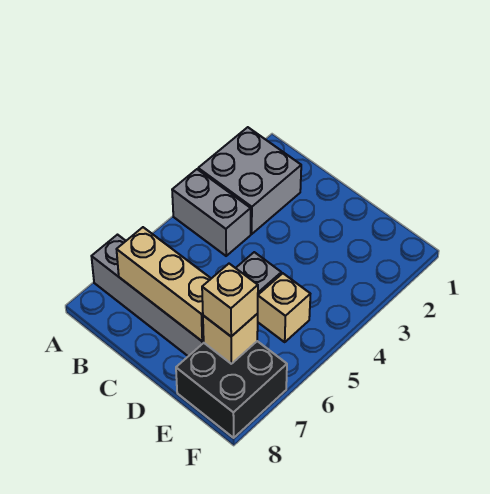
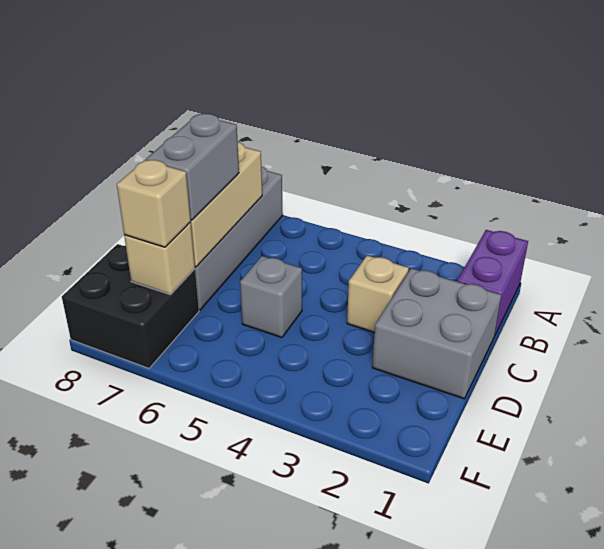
none -> purple 1x2 brick [457,230,528,336]
grey 2x2 brick [198,127,301,234] -> grey 2x2 brick moved to [372,268,501,399]
grey 1x2 brick [172,169,251,256] -> grey 1x2 brick moved to [146,114,239,220]
tan 1x1 brick [257,273,310,342] -> tan 1x1 brick moved to [347,255,409,333]

